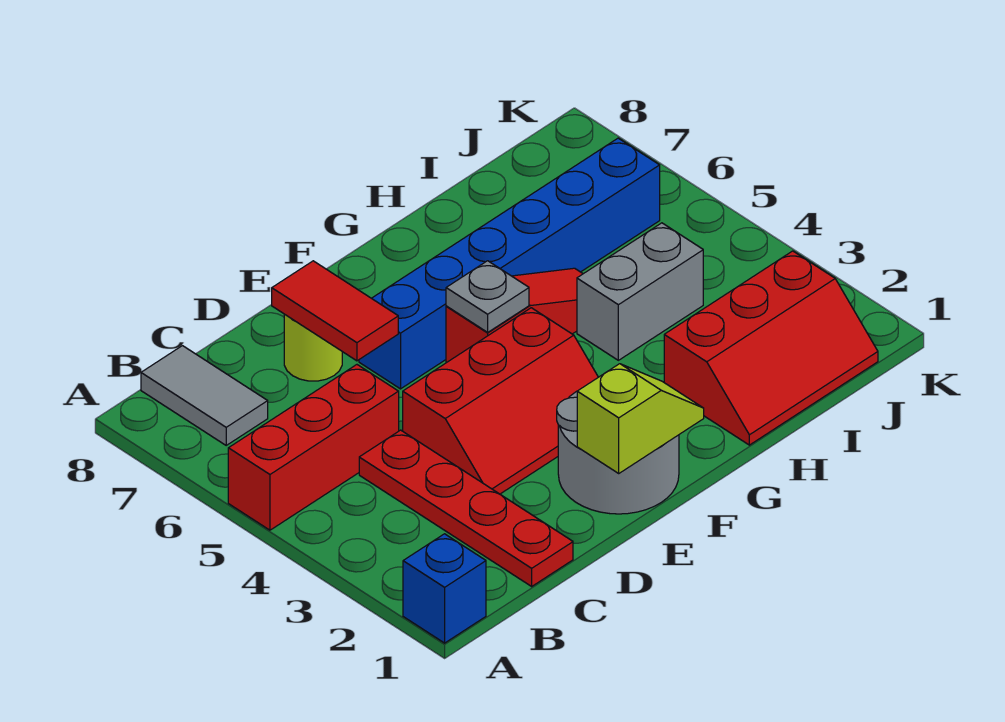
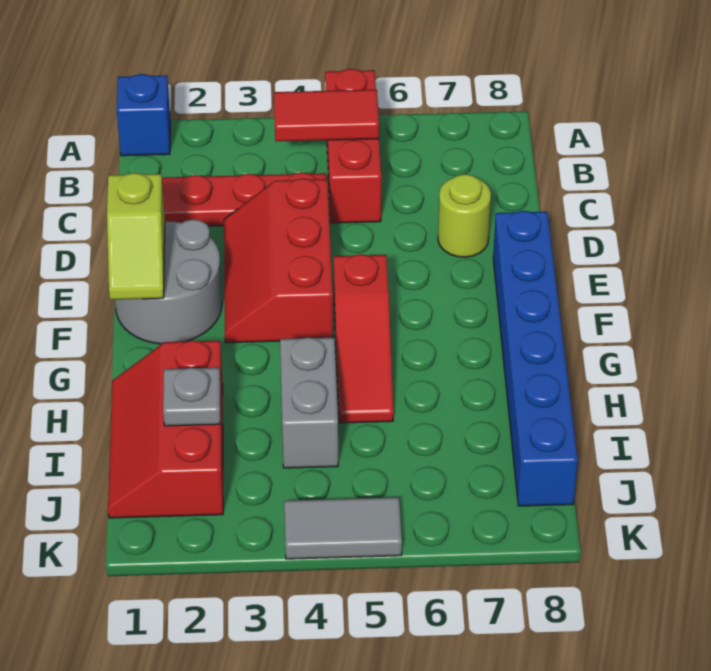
grey 1x2 tile [141,346,268,445] -> grey 1x2 tile moved to [284,497,402,559]
red 1x2 tile [272,261,398,361] -> red 1x2 tile moved to [274,90,379,142]
blue 1x6 brick [359,138,660,389] -> blue 1x6 brick moved to [493,211,578,506]
grey 1x1 plate [446,261,529,332] -> grey 1x1 plate moved to [163,368,220,426]

